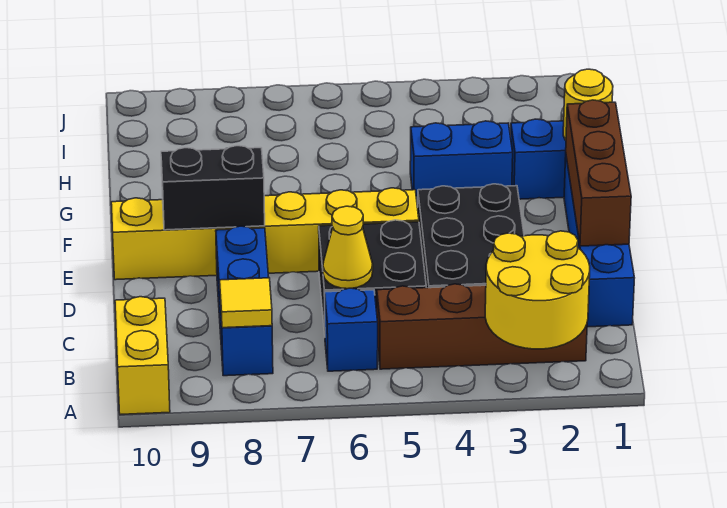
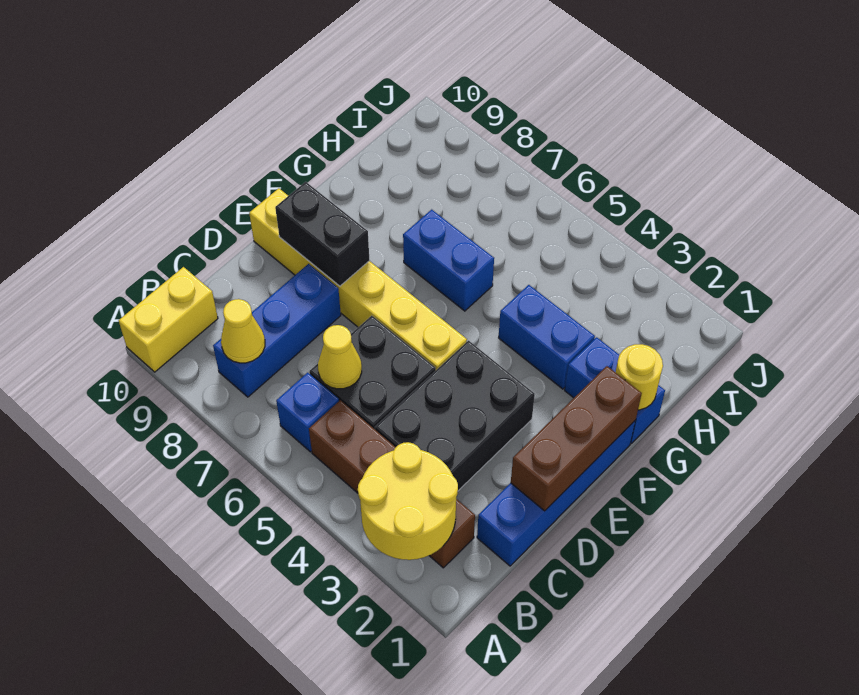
yellow 1x1 tile [220,278,272,328] -> yellow 1x1 cone [221,299,265,363]
none -> blue 1x2 brick [403,210,494,311]

